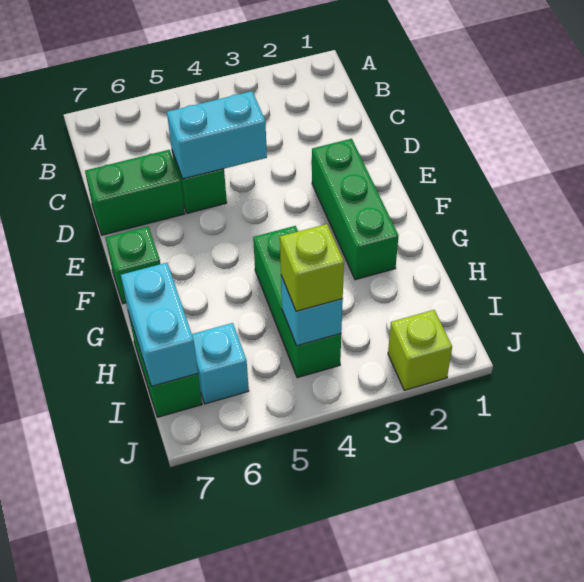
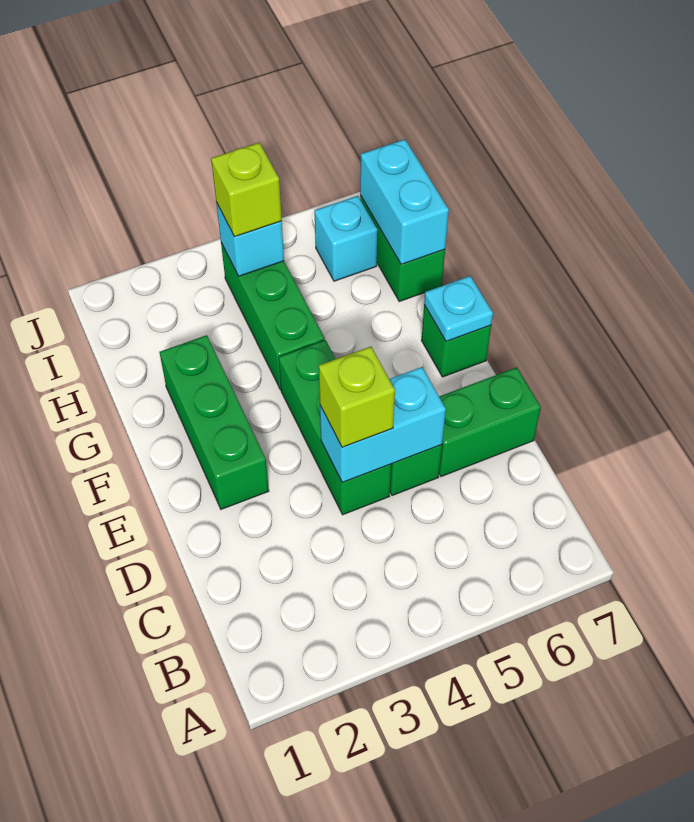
none -> green 1x3 brick [279,340,391,515]
none -> cyan 1x1 plate [424,276,493,342]
lime 1x1 brick [388,310,452,390] -> lime 1x1 brick moved to [319,347,395,447]

